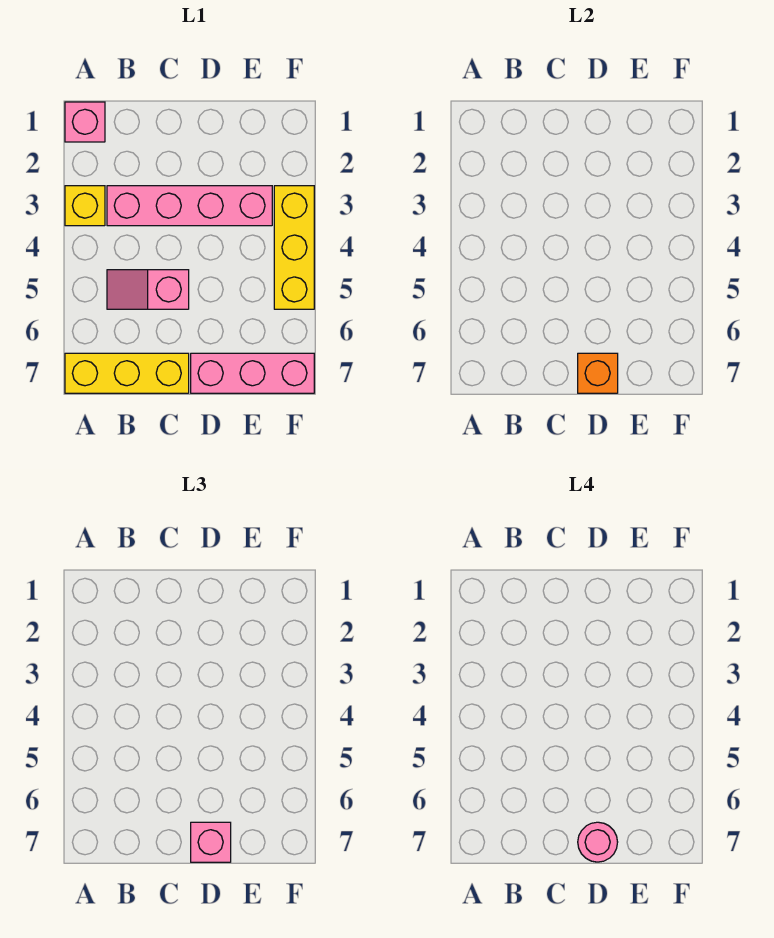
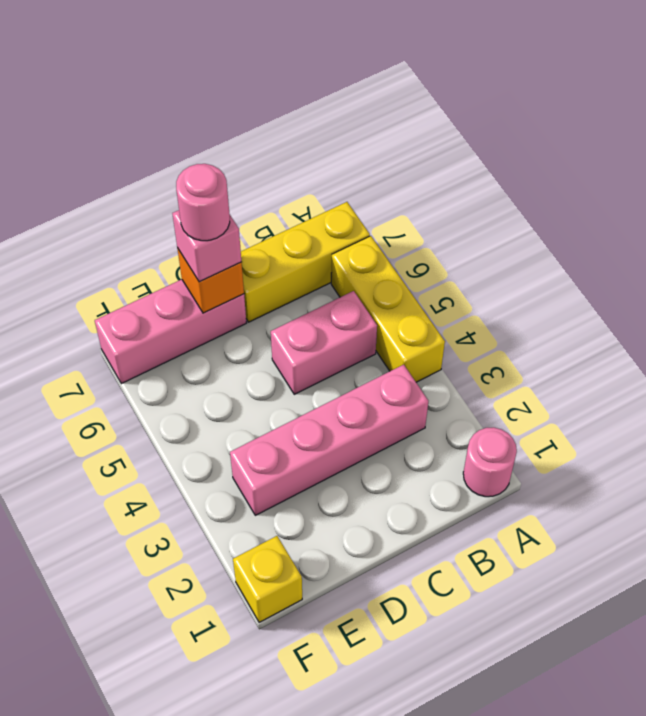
pink 1x1 brick [65,102,105,142] -> pink 1x1 round brick [463,427,517,497]
yellow 1x1 brick [65,186,105,226] -> yellow 1x1 brick moved to [233,536,302,623]
pink 1x2 slope [107,270,189,309] -> pink 1x2 brick [271,291,377,394]
yellow 1x3 brick [274,186,314,309] -> yellow 1x3 brick moved to [331,236,445,382]

